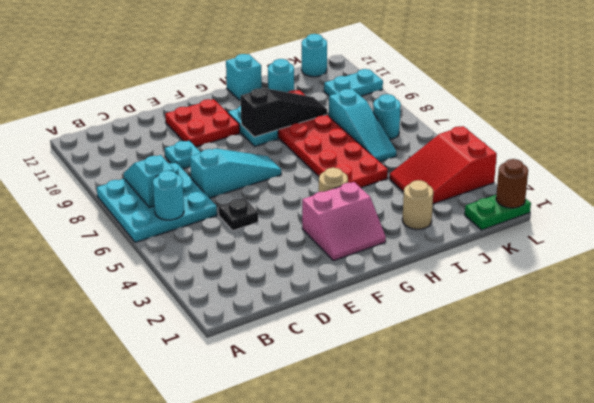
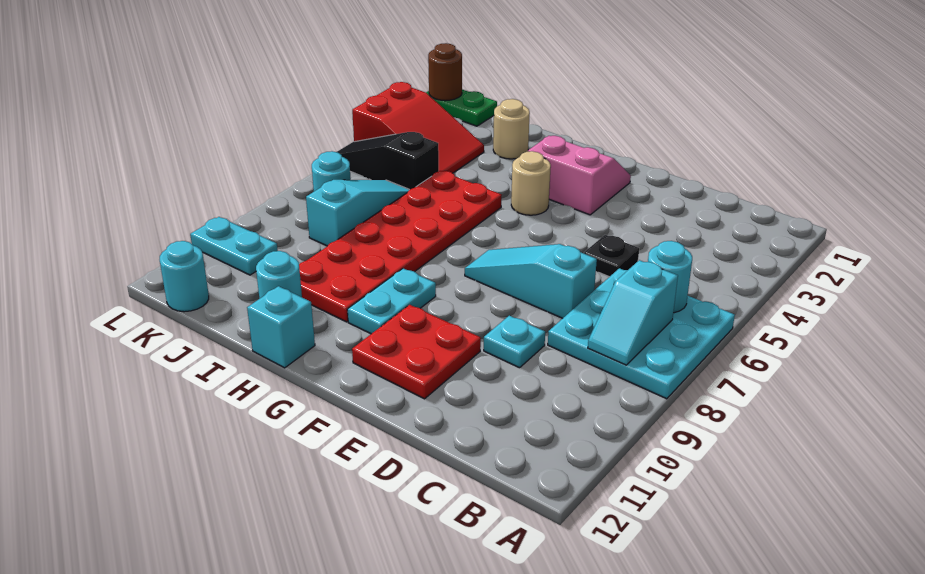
black 1x3 slope [241,88,327,137] -> black 1x3 slope moved to [337,132,439,190]

